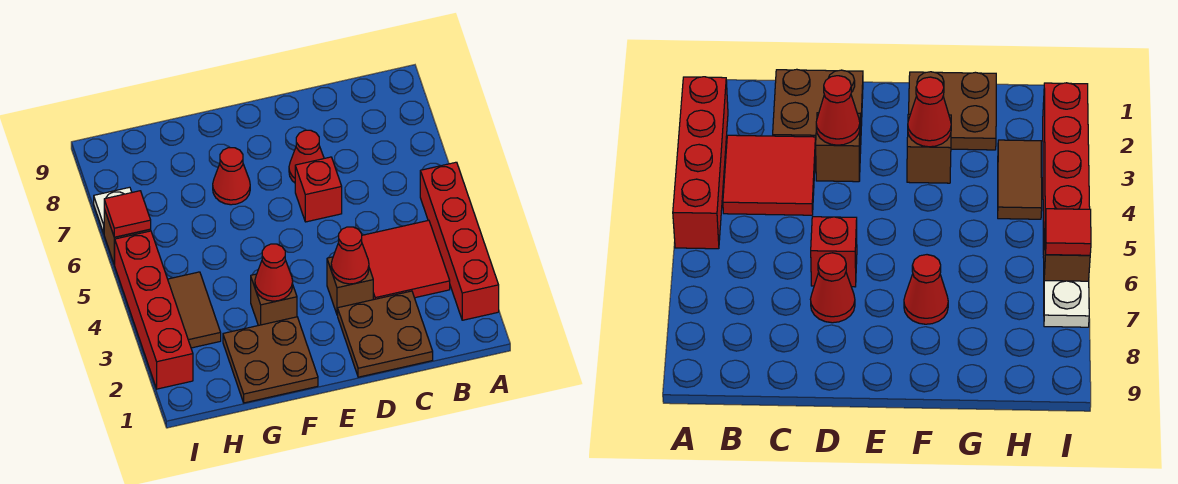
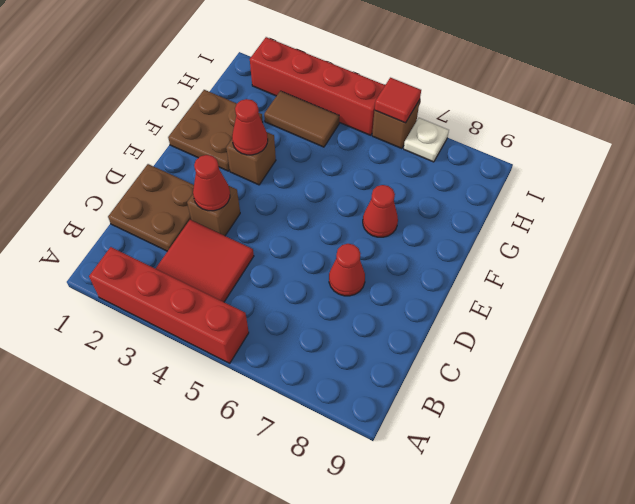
red 1x1 brick [295,157,342,222] -> none

